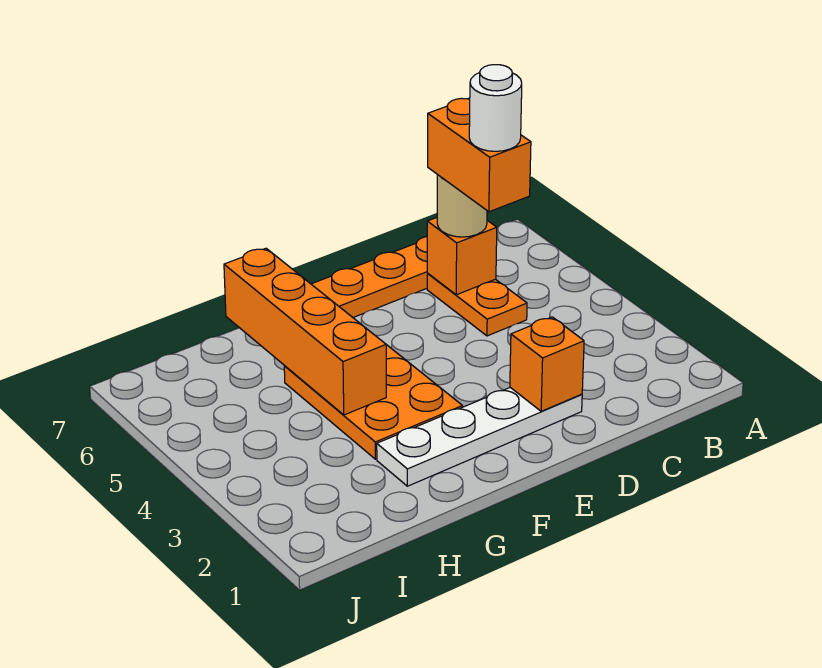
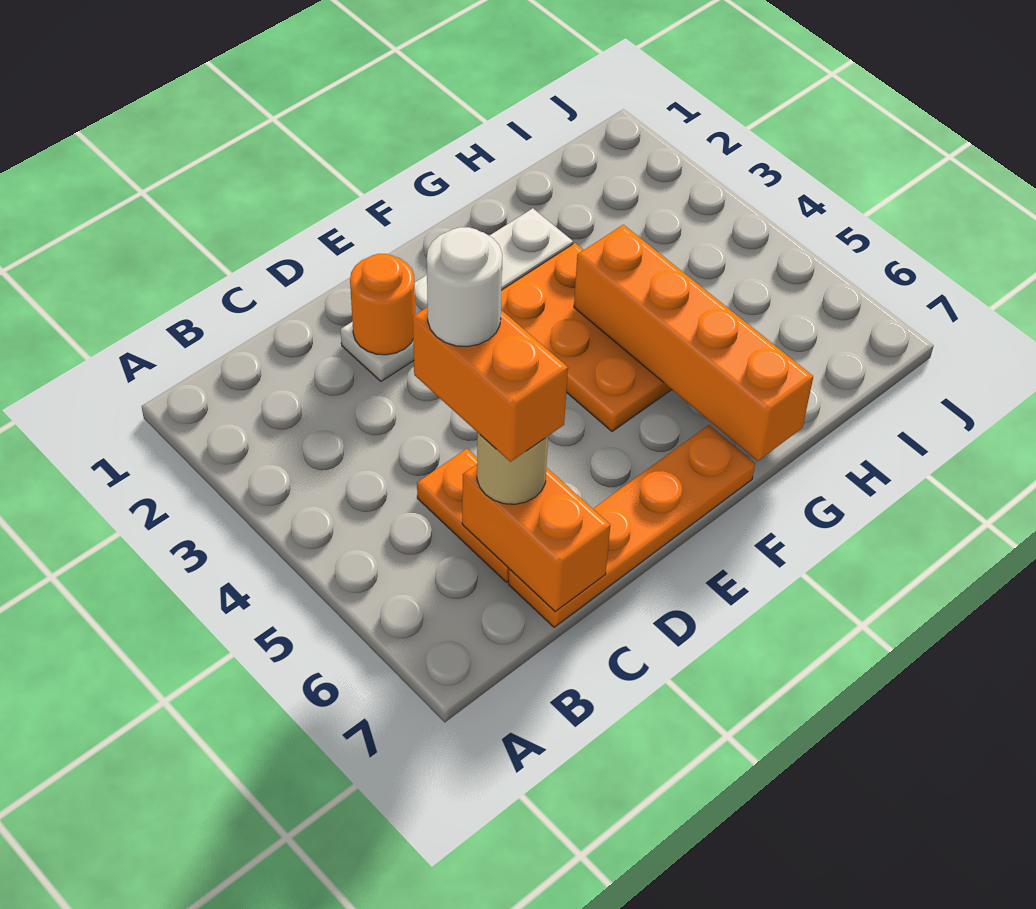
orange 1x1 brick [427,218,497,295] -> orange 1x2 brick [462,465,610,612]
orange 1x1 brick [510,317,584,411] -> orange 1x1 round brick [350,254,415,355]

